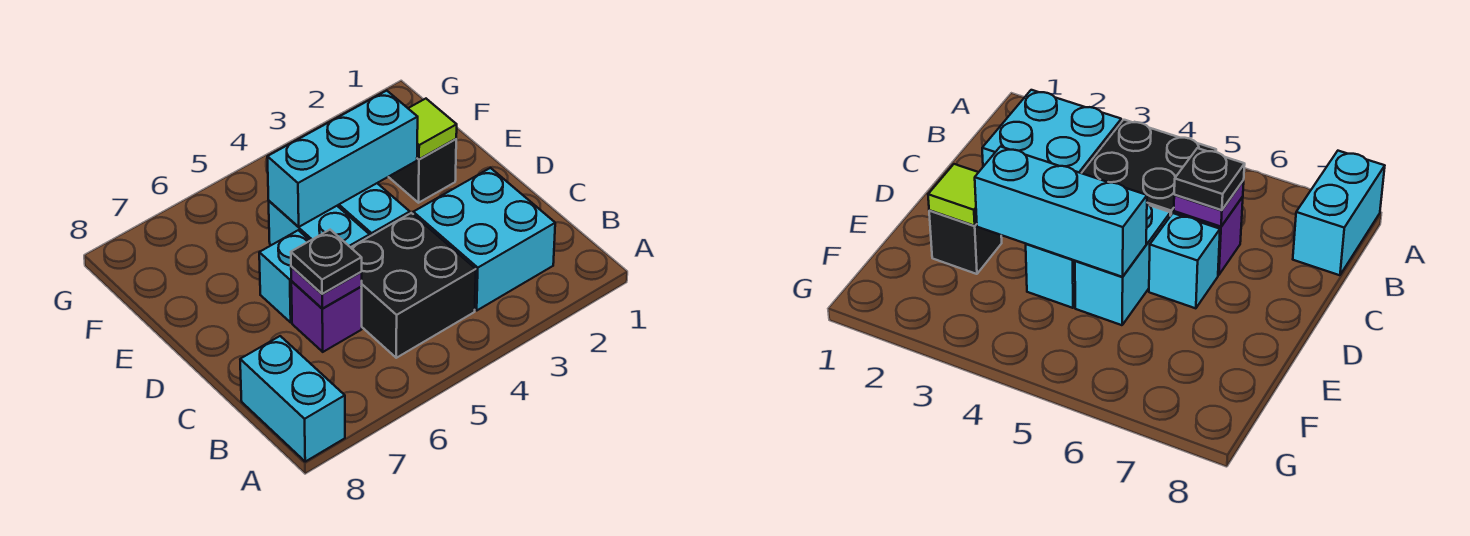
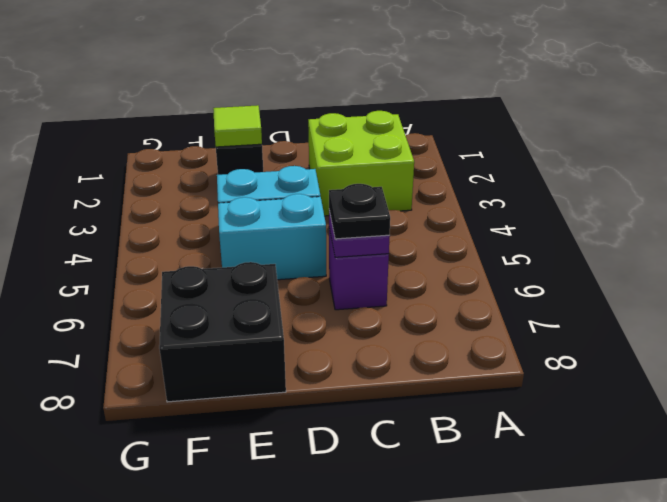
cyan 1x2 brick [240,336,345,462] -> none
cyan 2x2 brick [413,168,555,310] -> lime 2x2 brick [308,111,414,216]
black 2x2 brick [351,213,476,358] -> black 2x2 brick moved to [159,262,286,402]
cyan 1x1 brick [259,230,310,322] -> none
cyan 1x3 brick [267,91,418,227] -> none

